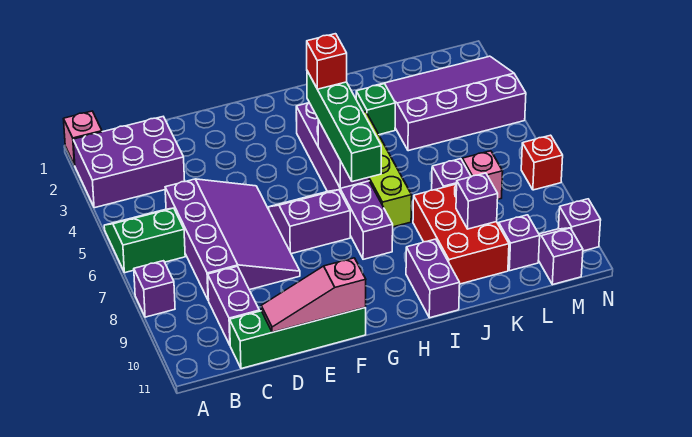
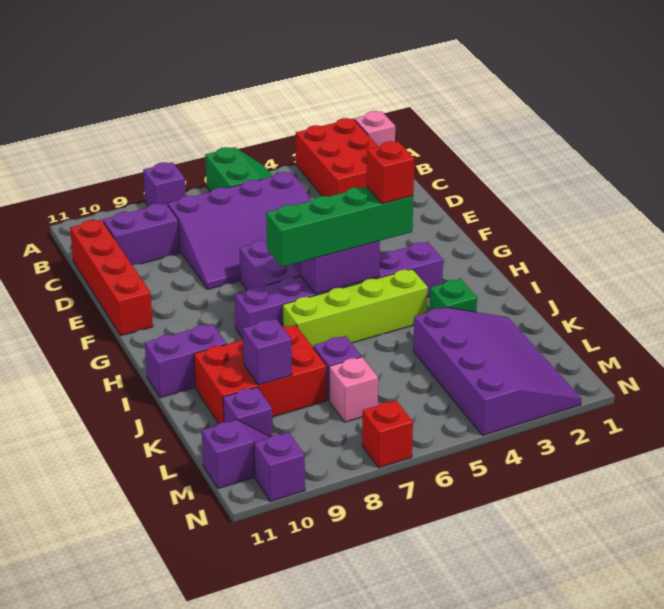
purple 2x3 brick [73,117,185,208] -> red 2x3 brick [296,118,378,197]
green 1x4 brick [230,308,366,369] -> red 1x4 brick [70,220,153,336]
pink 1x3 slope [261,258,366,332] -> none

